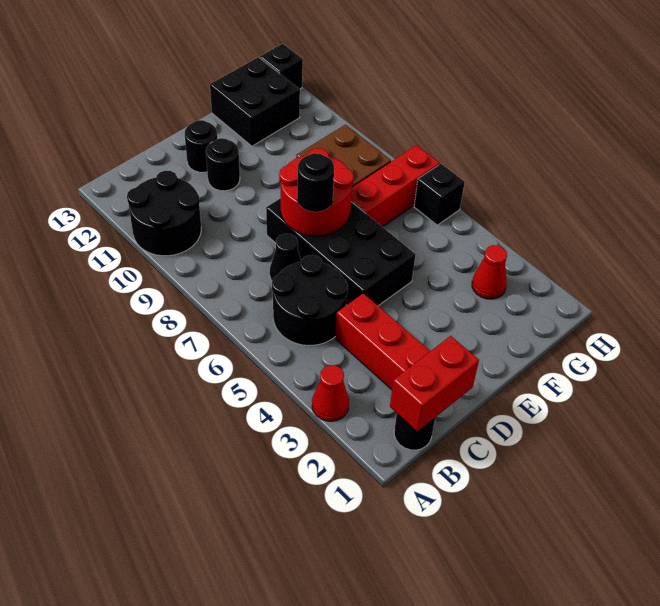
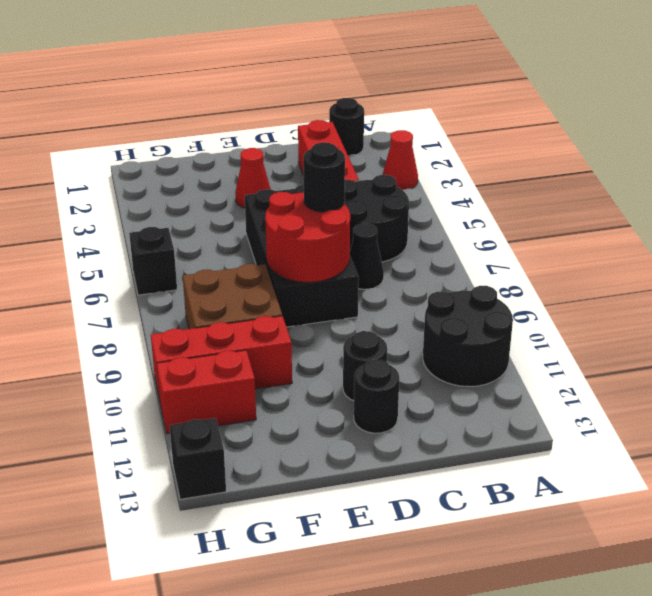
red 1x2 brick [390,336,479,432] -> red 1x2 brick moved to [157,350,256,434]
red 1x3 brick [351,145,440,227] -> red 1x3 brick moved to [151,316,292,400]
black 2x2 brick [210,57,300,146] -> none
red 1x1 cone [472,245,507,299] -> red 1x1 cone moved to [235,148,270,208]

